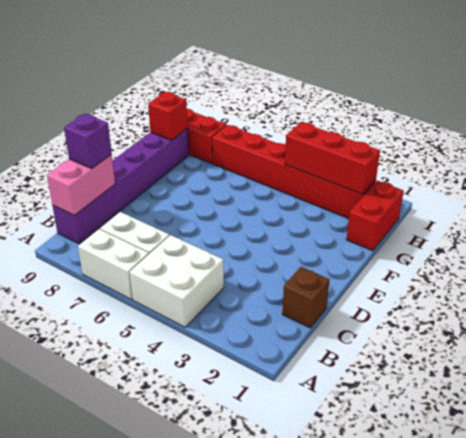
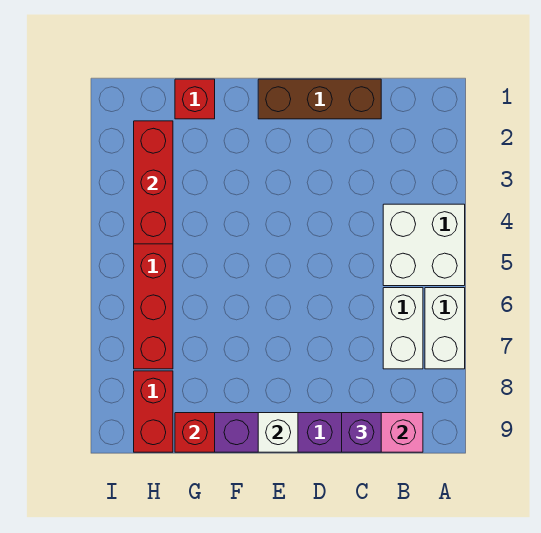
brown 1x1 brick [282,267,329,328] -> brown 1x3 brick [258,79,381,119]
none -> white 1x1 brick [258,413,298,452]
red 1x2 brick [346,181,404,251] -> red 1x1 brick [175,79,215,119]

